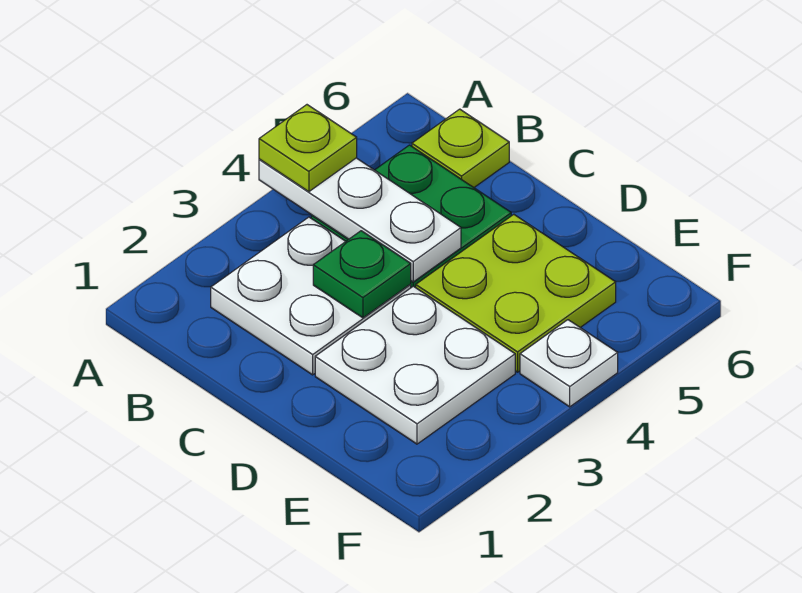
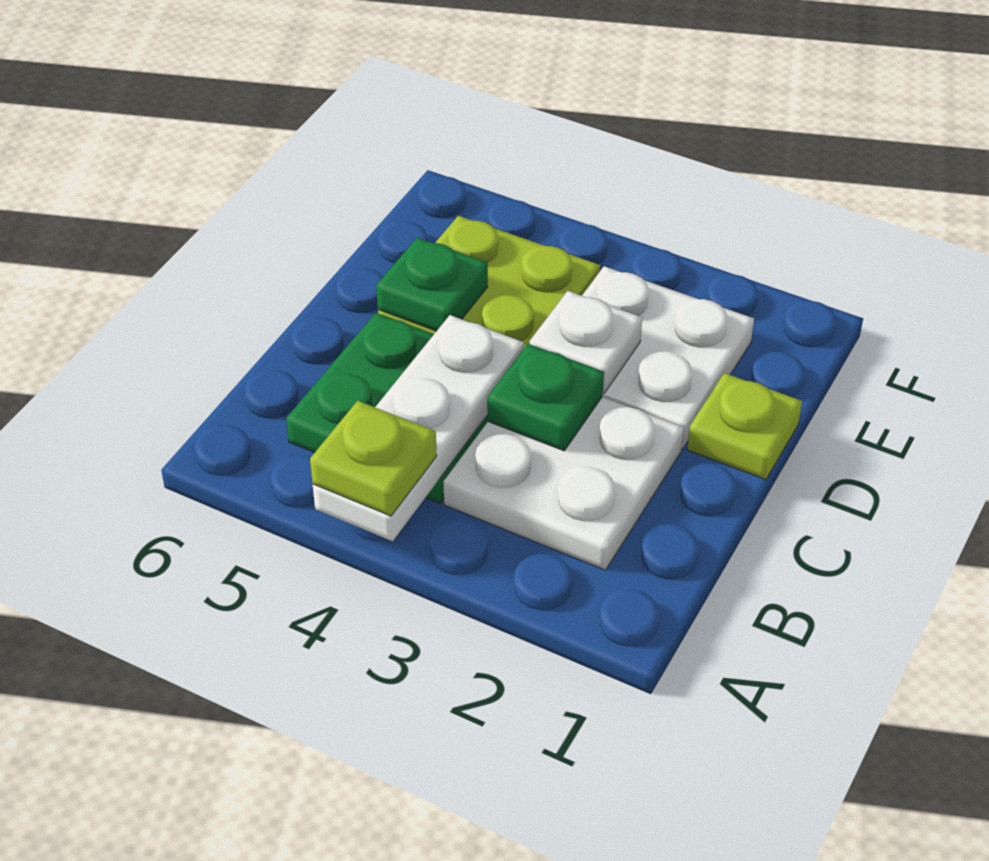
lime 1x1 plate [412,109,509,187] -> lime 1x1 plate moved to [687,373,802,480]
none -> green 1x1 plate [376,238,488,331]
white 1x1 plate [520,320,618,407] -> white 1x1 plate moved to [530,291,642,393]

